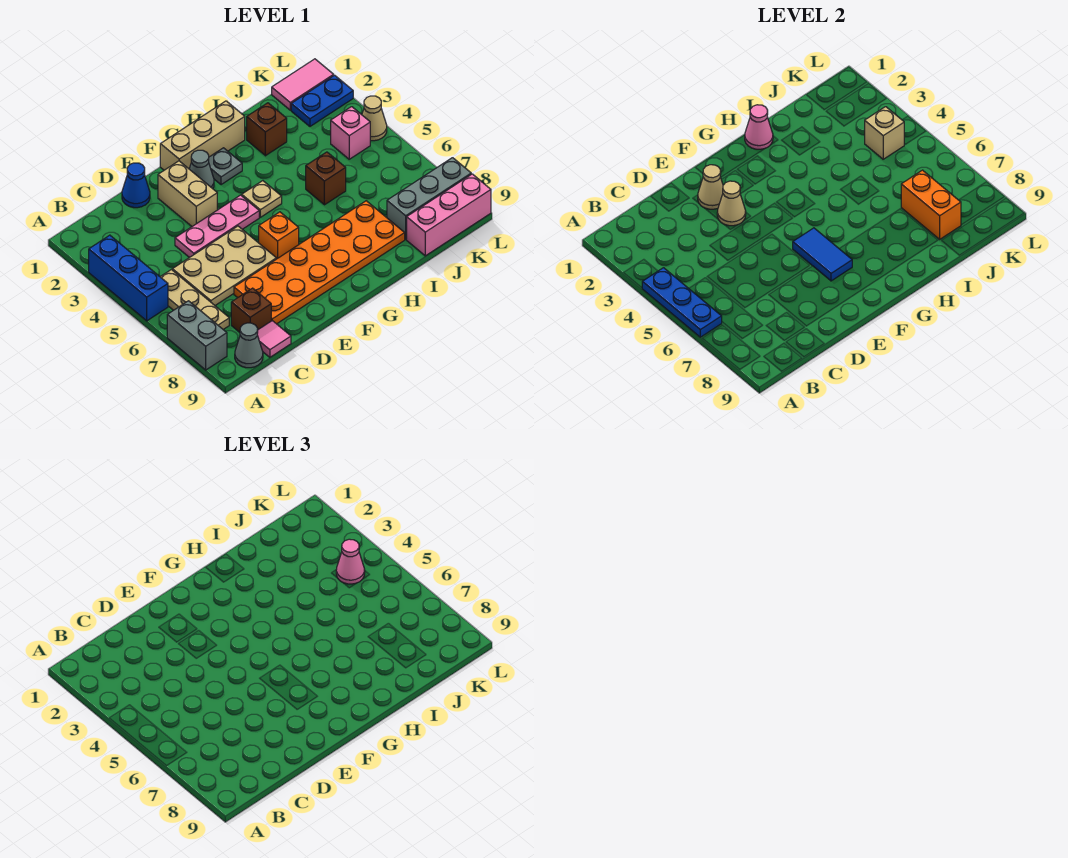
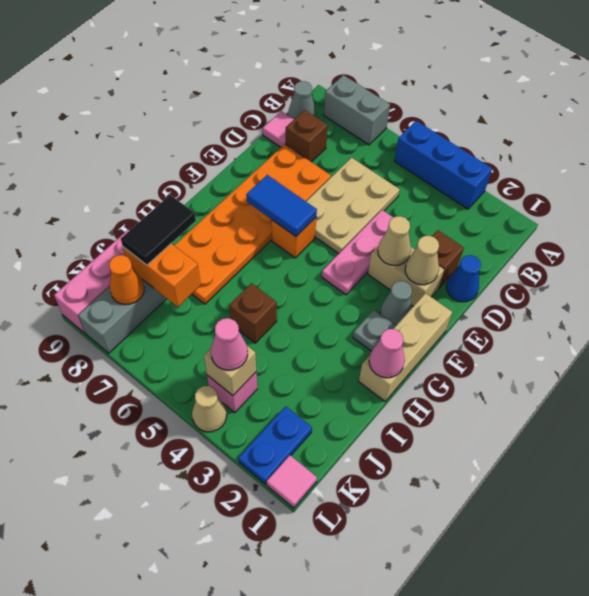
blue 1x3 plate [642,268,722,337] -> none
tan 1x3 plate [161,270,229,329] -> none
tan 1x1 plate [242,181,282,217] -> none
brown 1x1 brick [247,103,287,156] -> brown 1x1 brick moved to [432,230,464,288]
none -> black 1x2 tile [121,195,196,265]
pink 1x2 tile [272,59,334,110] -> pink 1x1 tile [267,455,317,508]
none -> orange 1x1 cone [109,255,144,304]

